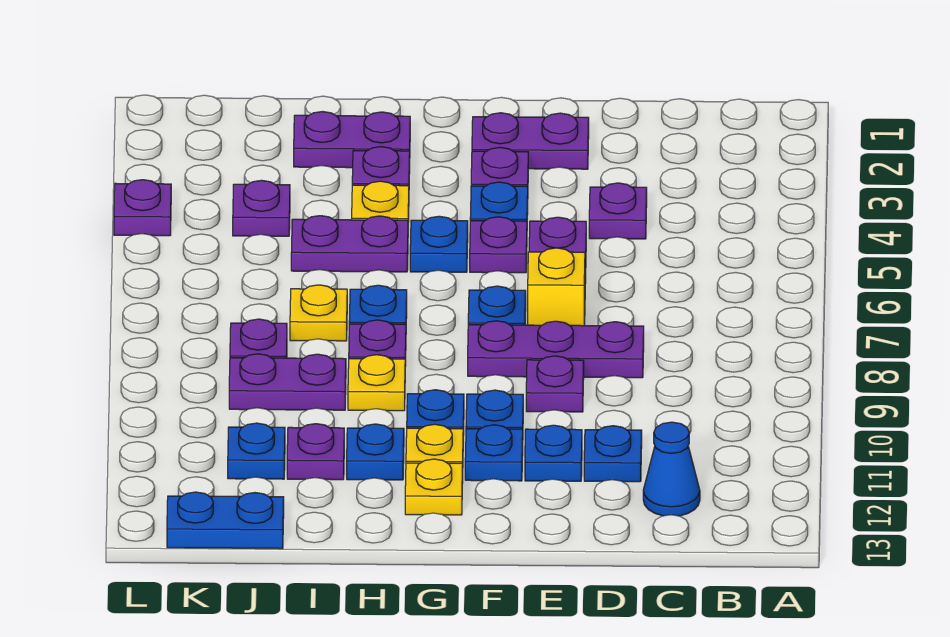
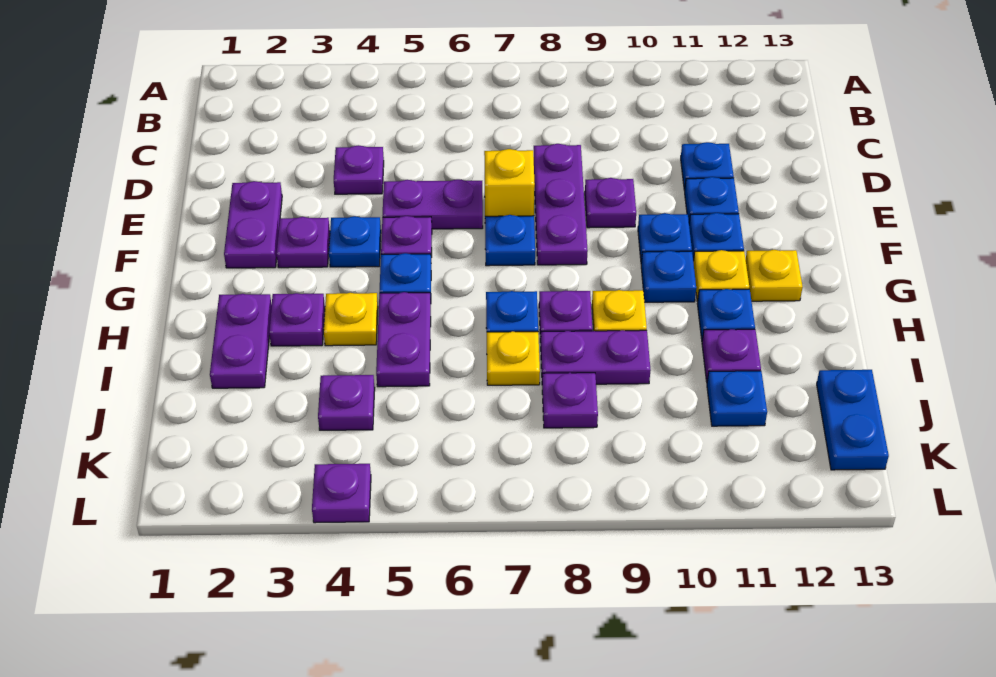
blue 1x1 cone [643,422,700,516] -> none
purple 1x2 plate [229,354,346,410] -> purple 1x2 plate turned to [541,330,651,384]

